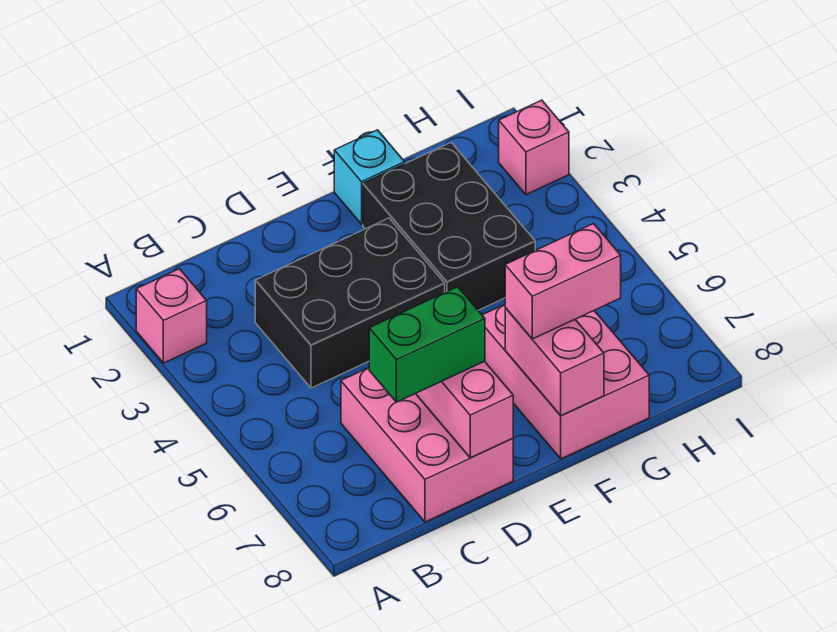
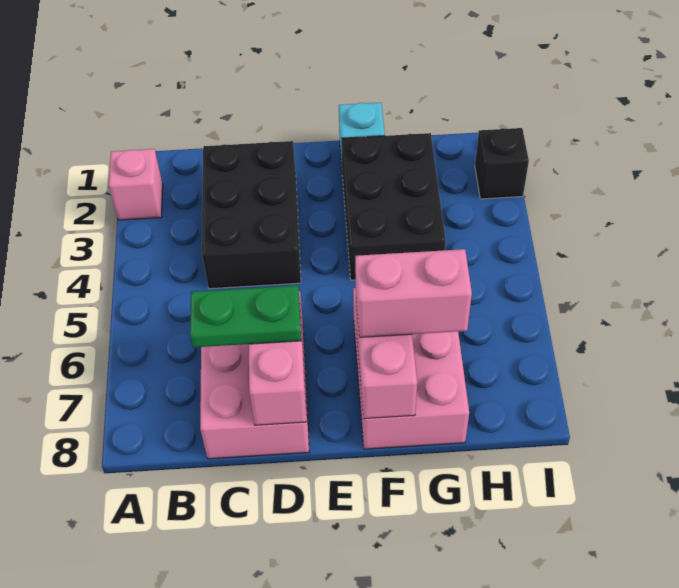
black 2x3 brick [255,218,445,388] -> black 2x3 brick turned to [202,141,301,289]
green 1x2 brick [369,287,485,402] -> green 1x2 plate [190,286,301,347]
pink 1x1 brick [499,100,569,195] -> black 1x1 brick [475,128,529,199]

